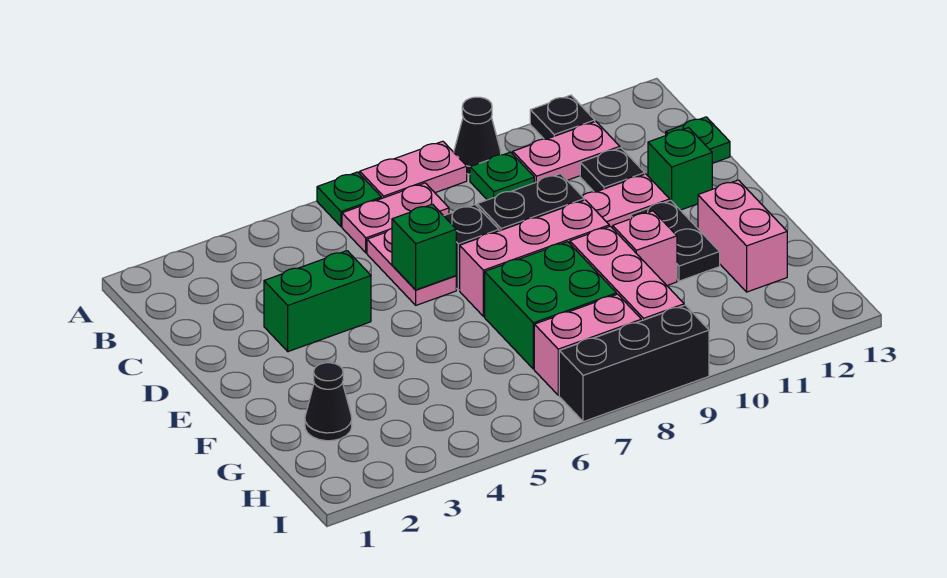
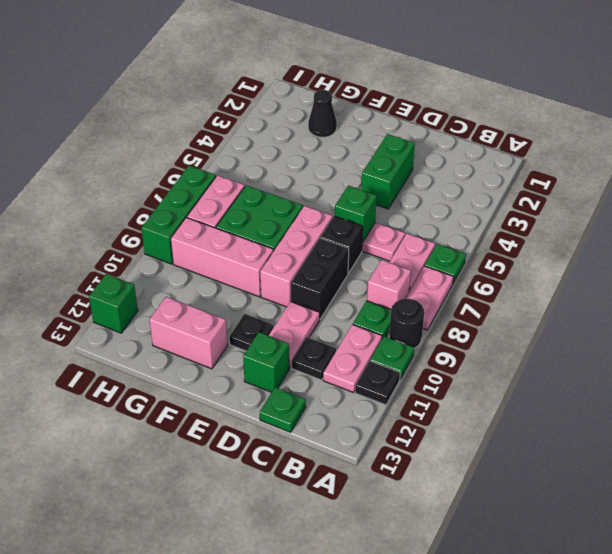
black 1x1 cone [454,97,501,174] -> black 1x1 round brick [389,299,424,348]
none -> green 1x1 plate [370,336,414,379]
black 1x2 plate [630,200,720,281] -> black 1x1 plate [229,314,274,351]
pink 1x1 brick [613,211,677,285] -> pink 1x1 brick moved to [367,260,411,309]
black 1x3 brick [559,305,709,422] -> green 1x3 brick [141,166,216,264]
none -> green 1x1 brick [89,274,138,333]

